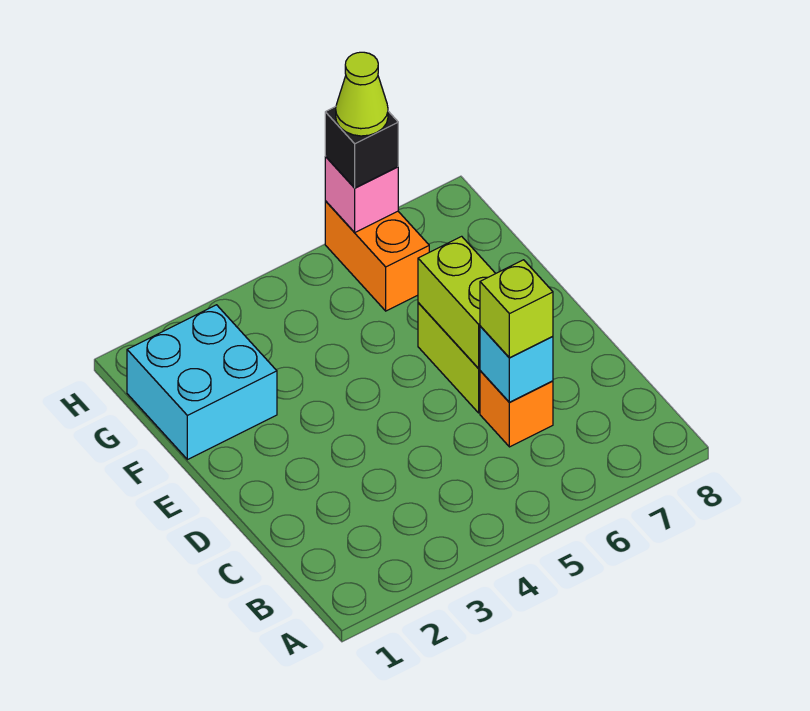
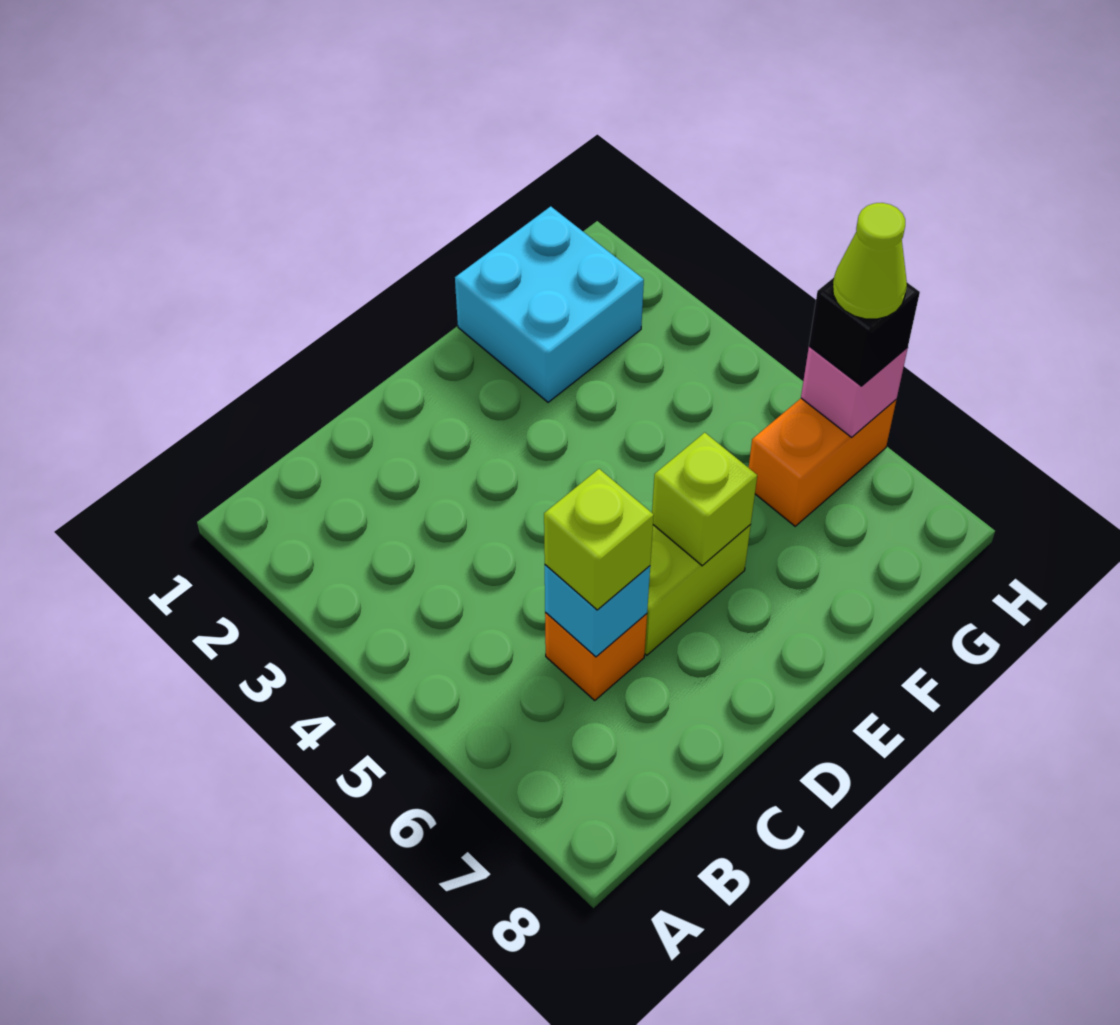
lime 1x2 brick [418,236,496,368] -> lime 1x1 brick [652,433,757,566]

